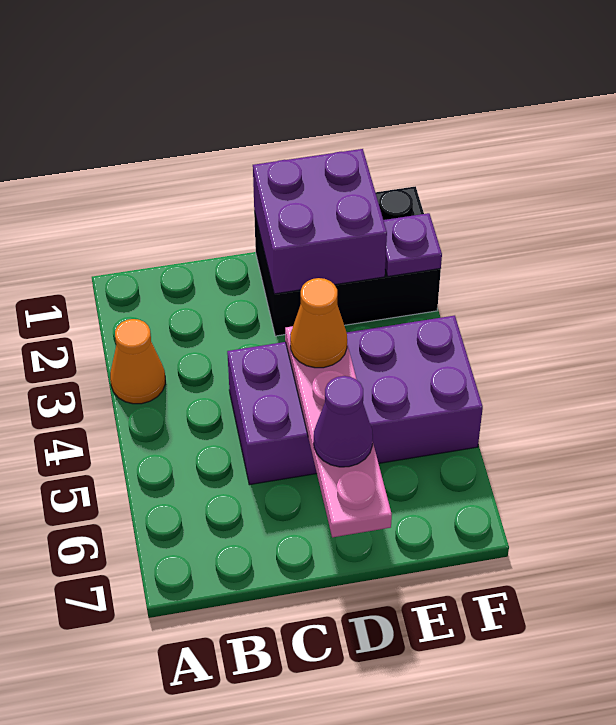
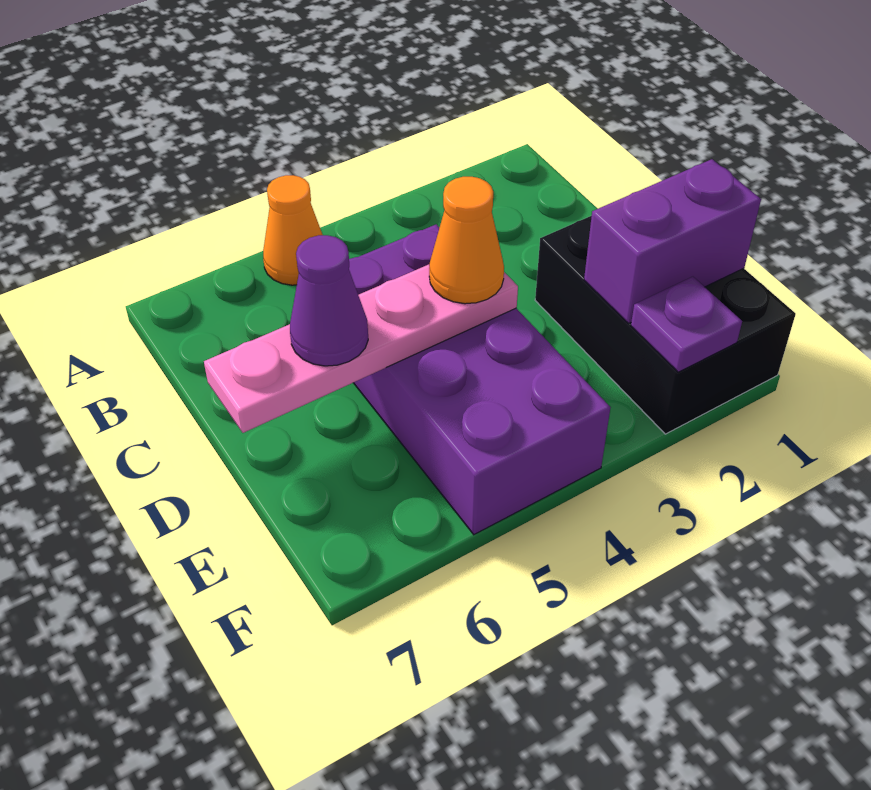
orange 1x1 cone [110,319,165,404] -> orange 1x1 cone moved to [263,175,323,285]
purple 2x2 brick [253,149,387,294] -> purple 1x2 brick [584,159,761,323]

